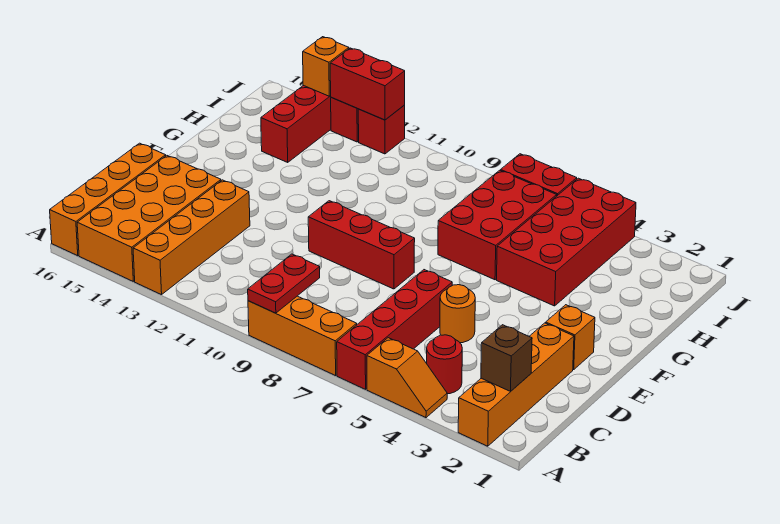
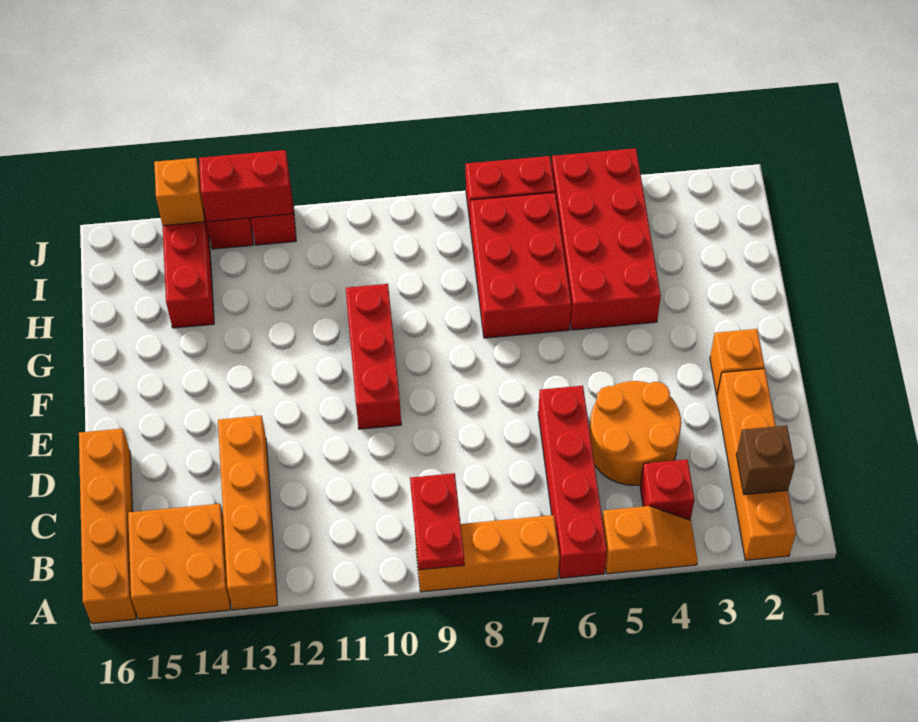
orange 2x4 brick [77,156,221,281] -> orange 2x2 brick [128,504,231,619]
red 1x1 round brick [427,335,462,394] -> red 1x1 brick [640,459,694,520]
orange 1x1 round brick [440,285,475,343] -> orange 2x2 round brick [590,381,681,485]
red 1x3 brick [308,201,415,289] -> red 1x3 brick turned to [346,284,401,429]

